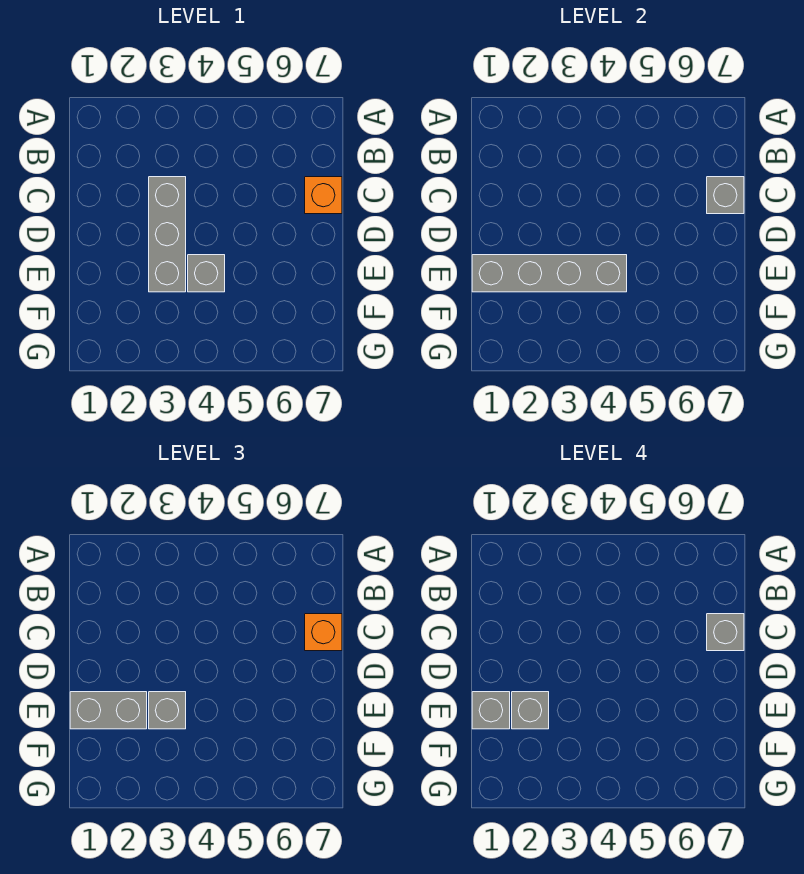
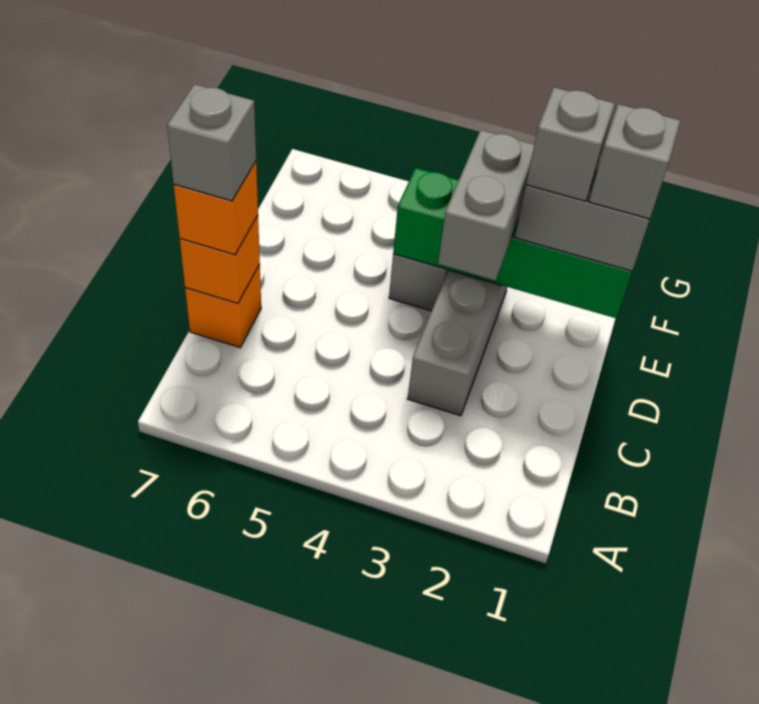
grey 1x1 brick [707,177,744,214] -> orange 1x1 brick [180,216,260,303]
grey 1x4 brick [472,255,627,292] -> green 1x4 brick [393,168,632,318]
grey 1x1 brick [149,692,186,729] -> grey 1x2 brick [438,130,534,280]

